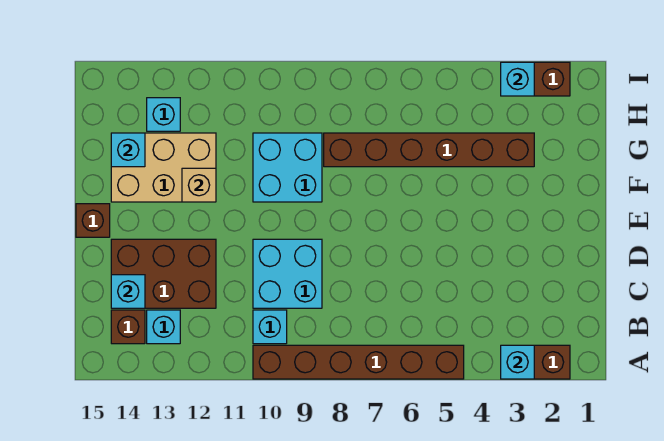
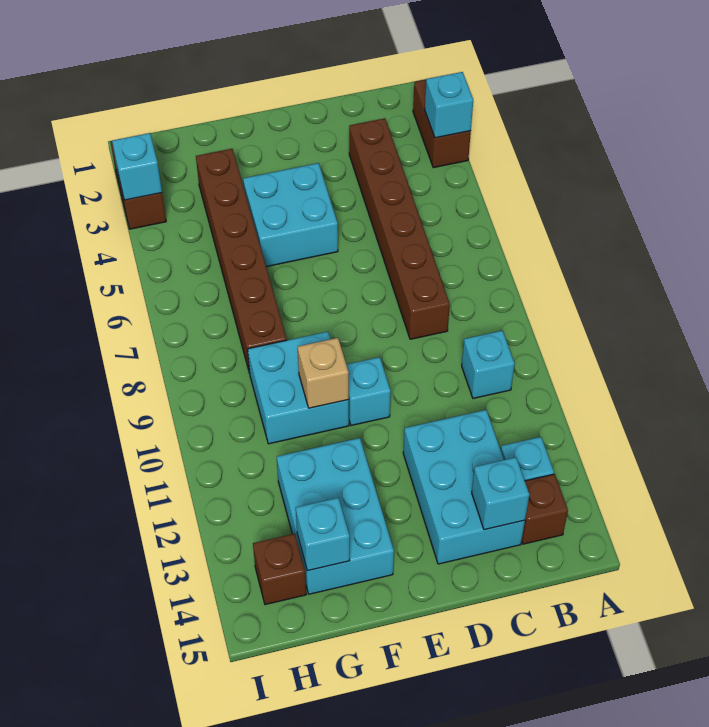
brown 1x6 brick [253,345,464,379] -> brown 1x6 brick moved to [349,118,450,339]
cyan 2x2 brick [253,239,322,308] -> cyan 2x2 brick moved to [243,163,338,267]
brown 2x3 brick [111,239,216,308] -> cyan 2x3 brick [403,410,525,564]
brown 1x1 brick [76,204,110,237] -> brown 1x1 brick moved to [253,534,306,605]
tan 2x3 brick [111,133,216,202] -> cyan 2x3 brick [277,438,394,594]
tan 1x1 brick [182,168,216,202] -> tan 1x1 brick moved to [298,338,349,408]
cyan 1x1 brick [147,98,180,131] -> cyan 1x1 brick moved to [346,357,391,425]

